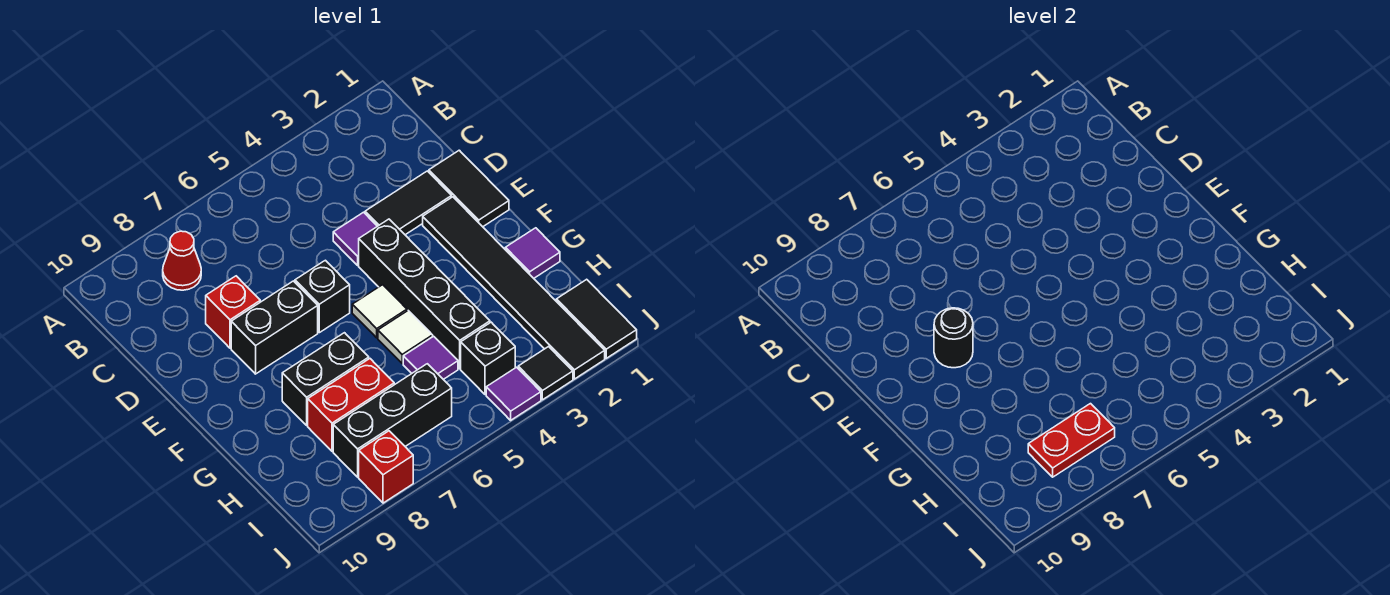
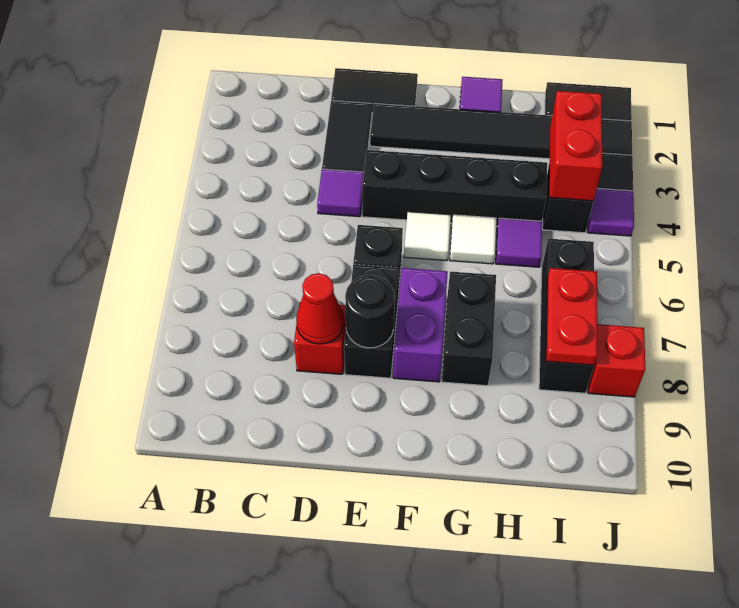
red 1x1 cone [163,231,201,290] -> red 1x1 cone moved to [296,273,344,344]
none -> purple 1x2 brick [393,268,448,382]
red 1x2 brick [308,359,394,451] -> red 1x2 brick moved to [549,91,602,201]

